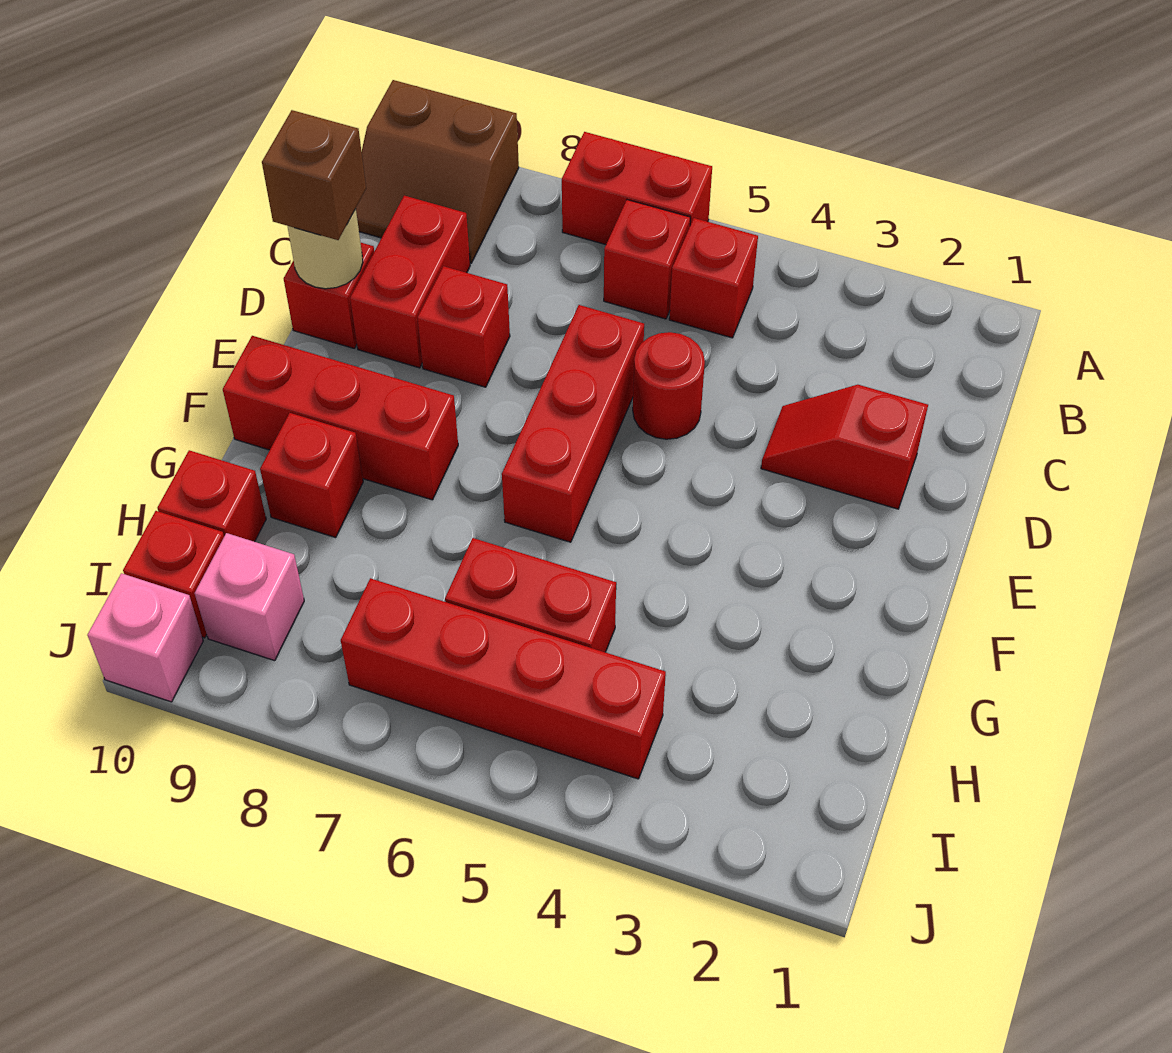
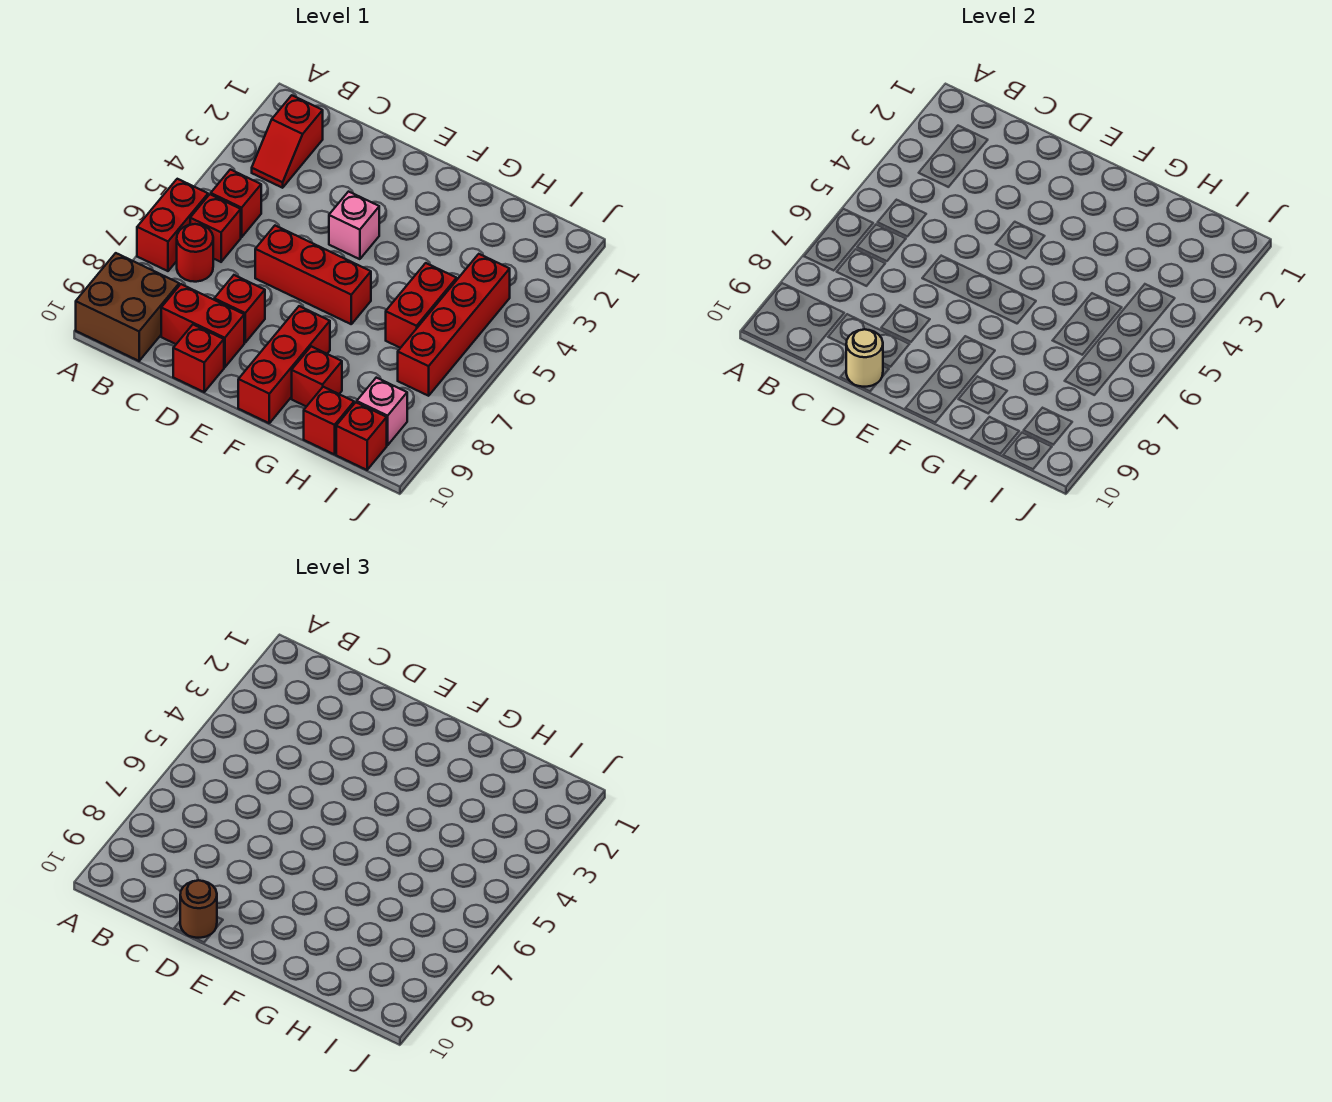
brown 2x2 slope [356,80,519,263] -> brown 2x2 brick [76,253,179,361]
red 1x2 slope [761,385,928,509] -> red 1x2 slope moved to [252,95,323,188]
red 1x1 round brick [633,332,705,439] -> red 1x1 round brick moved to [177,224,213,282]
brown 1x1 brick [262,110,366,240] -> brown 1x1 round brick [180,880,217,938]
pink 1x1 brick [87,573,203,702] -> pink 1x1 brick moved to [329,192,379,259]

